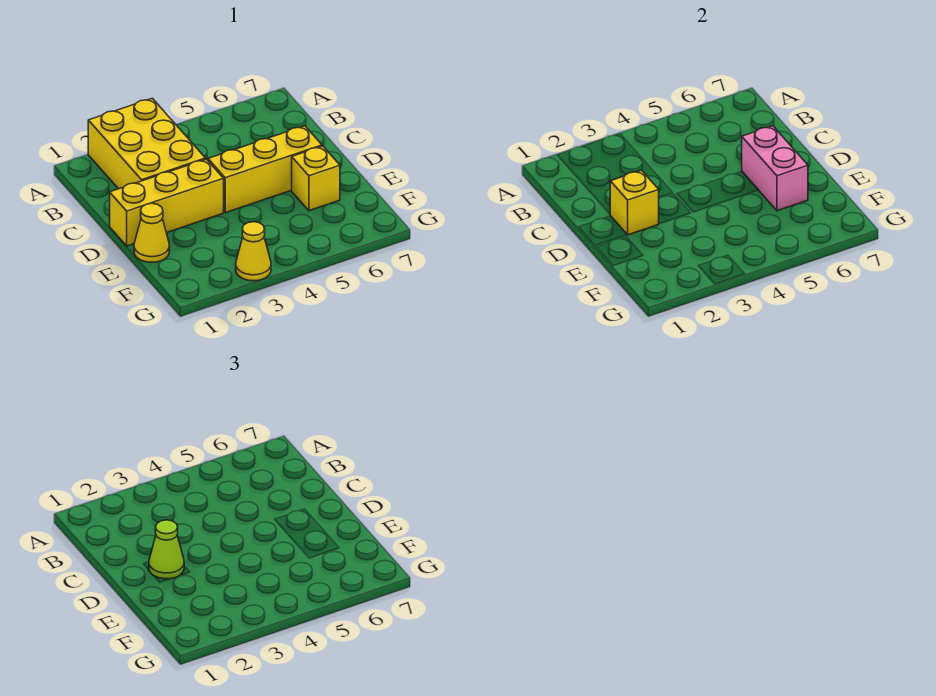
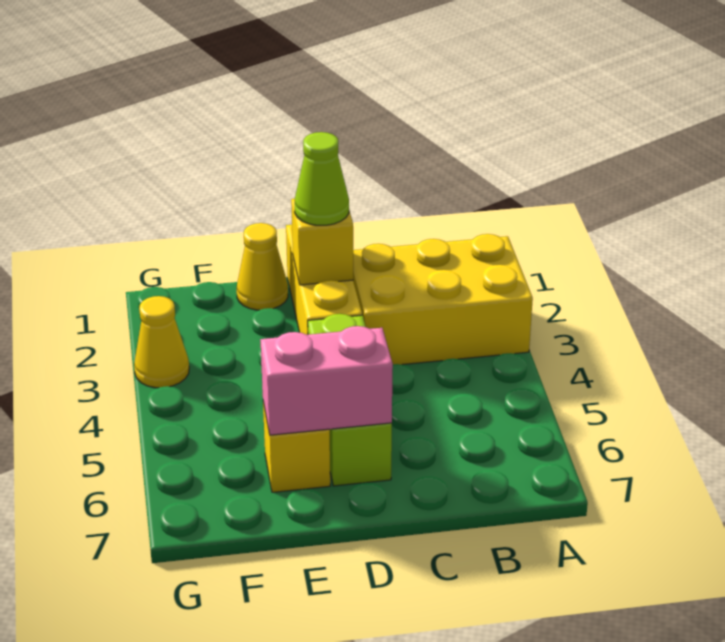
yellow 1x3 brick [208,126,322,213] -> lime 1x3 brick [308,314,392,486]

